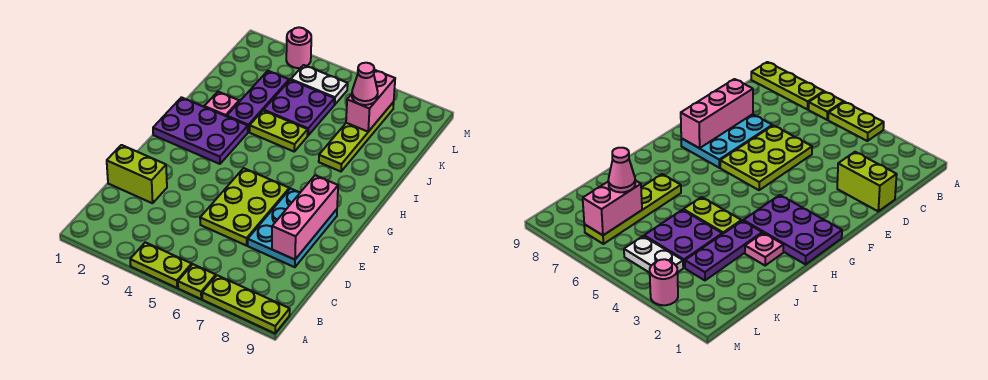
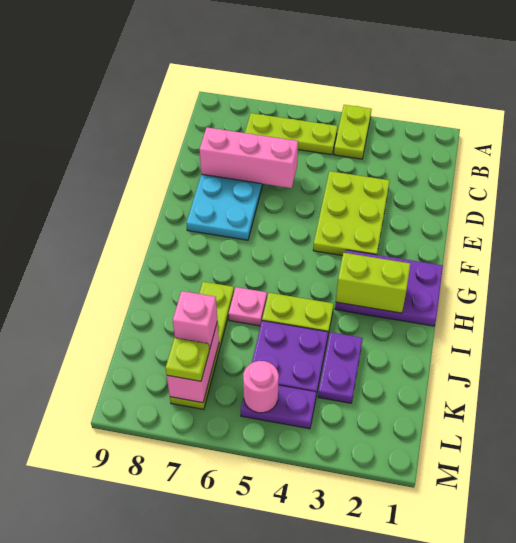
lime 1x2 plate [130,242,192,288] -> lime 1x2 plate turned to [334,105,372,159]
lime 1x1 plate [178,264,216,299] -> lime 1x1 plate moved to [165,338,209,381]
lime 1x3 plate [202,275,290,333] -> lime 1x3 plate moved to [245,113,338,155]
lime 1x2 brick [107,145,167,203] -> lime 1x2 brick moved to [336,253,410,313]
lime 2x3 plate [200,168,289,246] -> lime 2x3 plate moved to [313,171,390,256]
pink 1x3 brick [272,175,338,260] -> pink 1x3 brick turned to [199,127,298,188]
pink 1x1 plate [204,92,239,116] -> pink 1x1 plate moved to [229,287,267,326]
purple 1x3 plate [227,71,289,132] -> purple 1x2 plate [318,332,363,403]
pink 1x1 cone [352,63,378,105] -> pink 1x1 brick [173,291,217,350]
white 1x2 plate [291,65,348,105] -> purple 1x2 plate [241,385,317,429]
pink 1x1 round brick [286,27,311,68] -> pink 1x1 round brick moved to [243,361,279,413]

